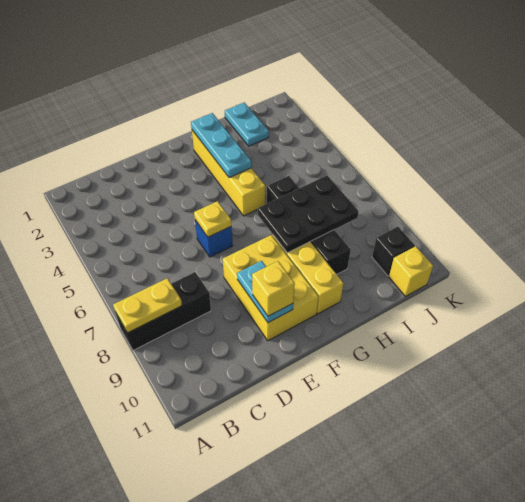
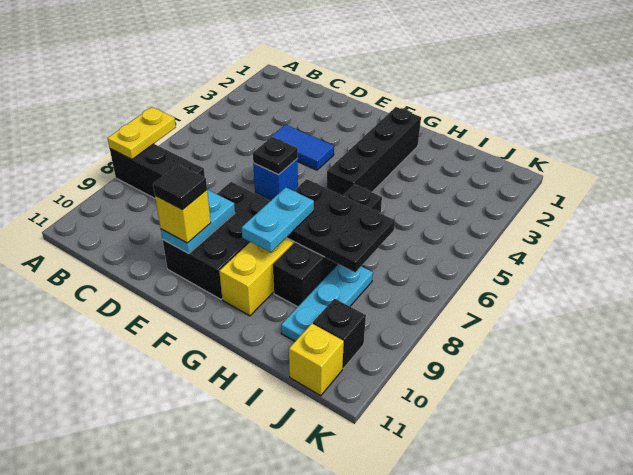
yellow 1x2 plate [113,278,182,333] -> yellow 1x2 plate turned to [107,107,176,159]
none -> blue 1x2 tile [268,125,334,170]
yellow 1x1 plate [194,201,231,237] -> black 1x1 plate [253,137,298,175]
yellow 2x3 brick [223,235,318,341] -> black 2x3 brick [162,182,270,299]
none -> black 1x1 tile [153,165,207,210]
yellow 1x4 brick [192,130,265,216] -> black 1x4 brick [327,107,421,196]
cyan 1x3 plate [191,113,251,178] -> cyan 1x3 plate moved to [281,264,373,341]
cyan 1x2 plate [225,103,269,146] -> cyan 1x2 plate moved to [242,187,314,252]

